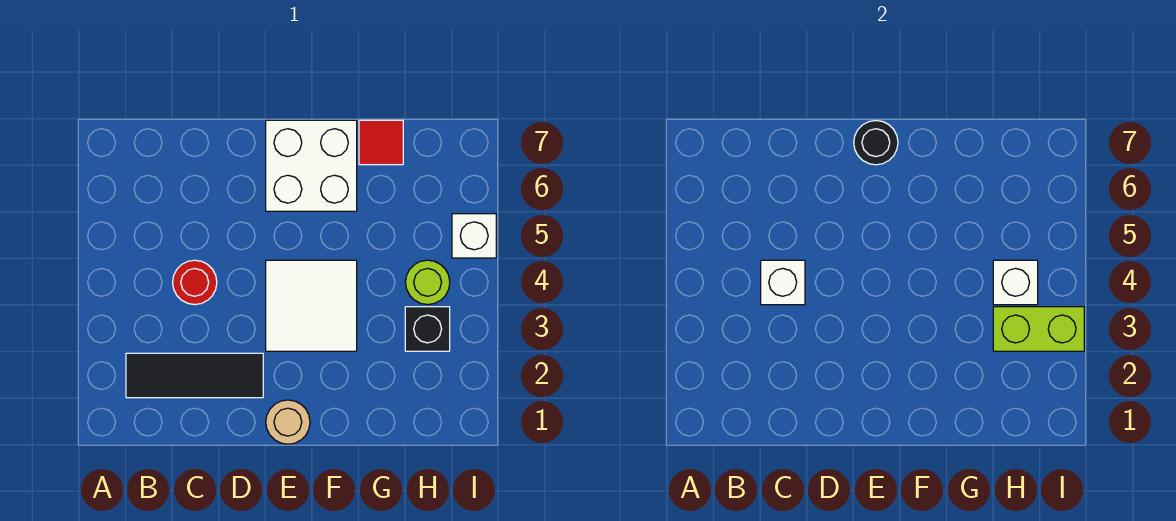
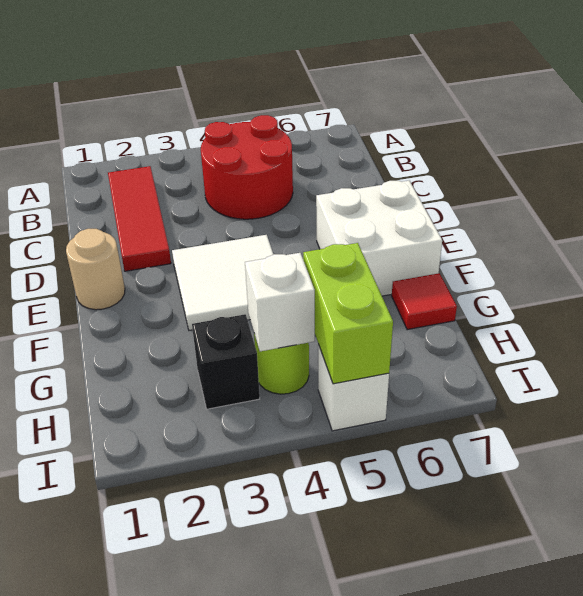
black 1x3 tile [126,353,263,398] -> red 1x3 tile [108,166,171,271]
red 1x1 round brick [173,260,217,305] -> red 2x2 round brick [201,115,293,219]
white 1x1 brick [761,260,805,305] -> none
black 1x1 round brick [854,121,898,165] -> none
lime 1x2 brick [993,307,1084,351] -> lime 1x2 brick moved to [303,243,393,384]

